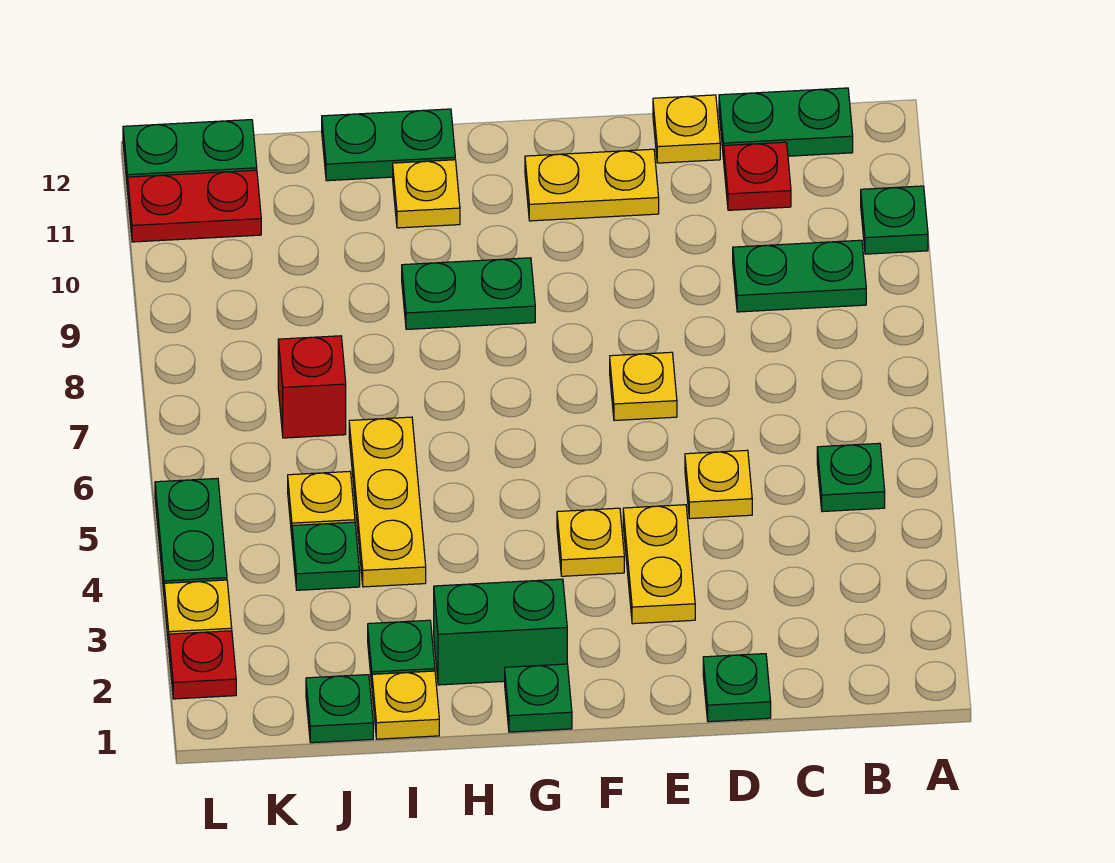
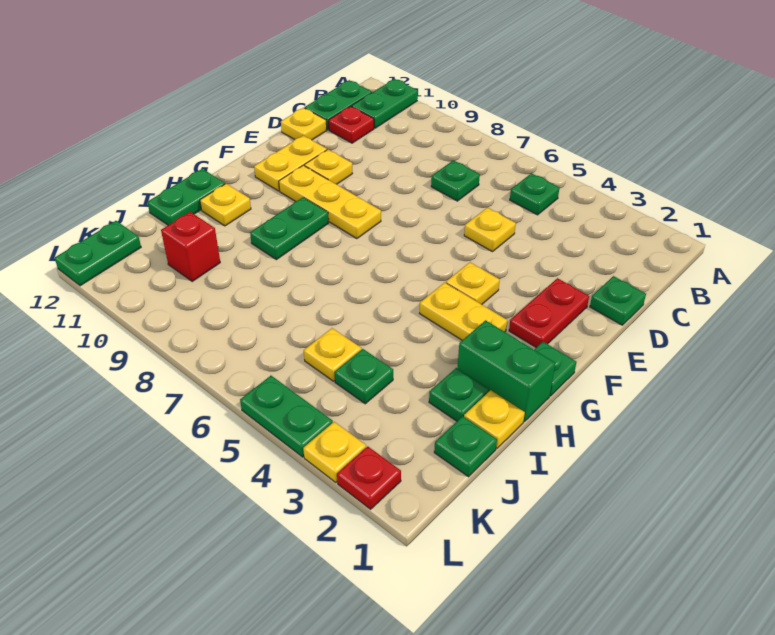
green 1x1 plate [861,186,928,254] -> green 1x1 plate moved to [431,160,480,201]
green 1x2 plate [733,240,866,312] -> green 1x2 plate moved to [352,79,418,128]
yellow 1x2 plate [623,505,695,624] -> yellow 1x2 plate moved to [420,283,507,340]
yellow 1x1 plate [610,352,677,421] -> yellow 1x1 plate moved to [304,150,352,184]
green 1x2 brick [434,579,567,685] -> green 1x2 brick turned to [457,320,555,422]
yellow 1x3 plate [349,417,426,587] -> yellow 1x3 plate moved to [279,165,381,239]
red 1x1 brick [278,336,346,438] -> red 1x1 brick moved to [161,212,220,281]
red 1x2 plate [128,170,261,242] -> red 1x2 plate moved to [509,278,589,348]

